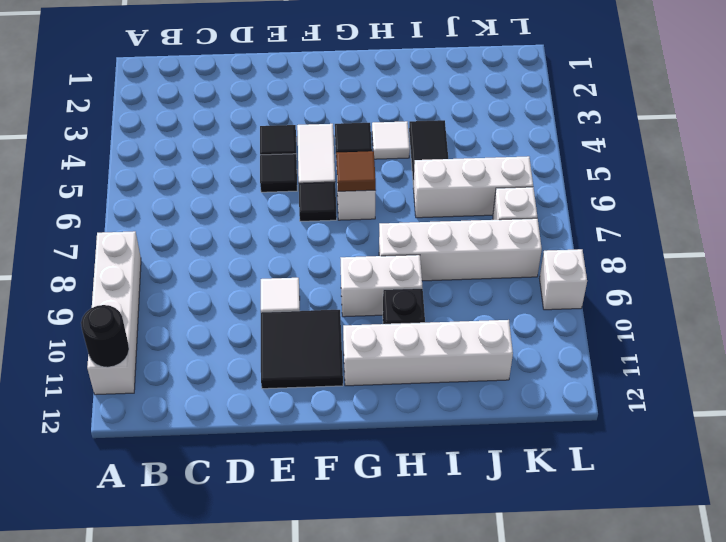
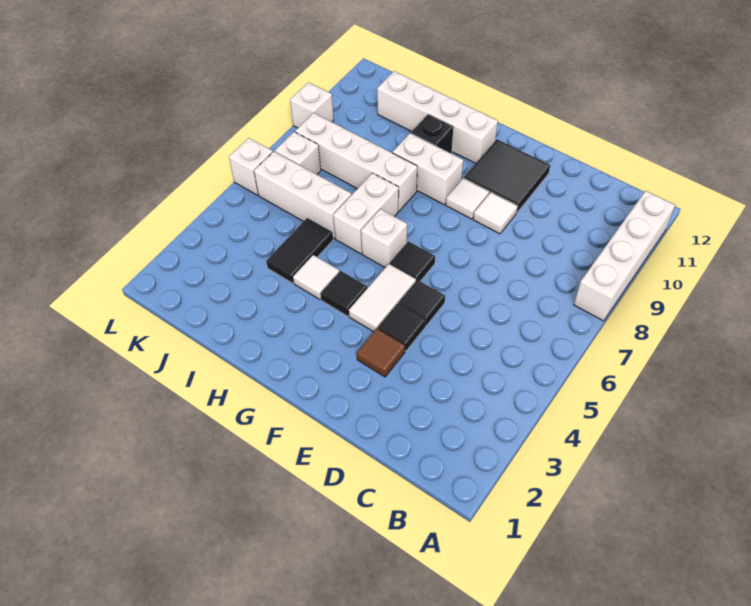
black 1x1 round brick [81,305,129,367] -> none
none -> white 1x1 tile [446,178,489,219]
brown 1x1 tile [336,151,376,191] -> brown 1x1 tile moved to [356,329,405,377]
none -> white 1x2 brick [333,173,399,254]
none -> white 1x1 brick [229,138,273,195]

